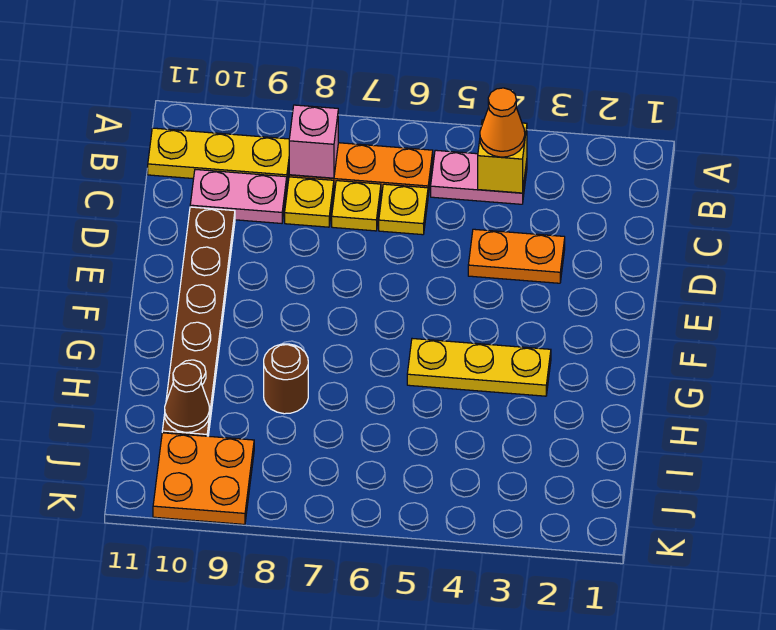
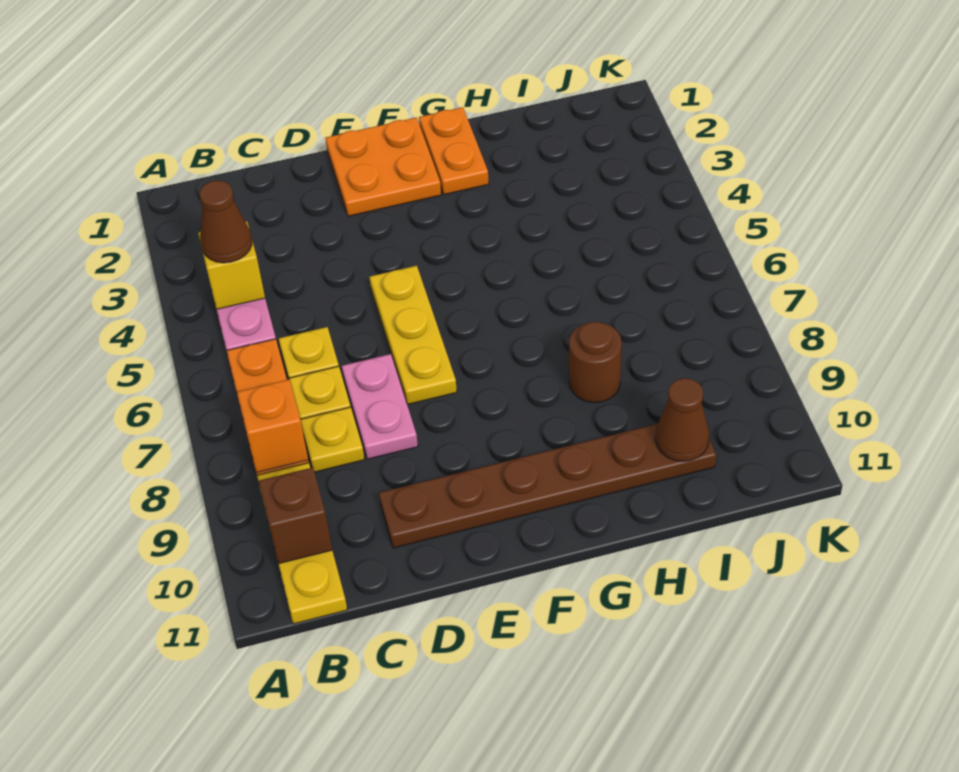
orange 1x1 cone [480,88,525,157] -> brown 1x1 cone [199,180,252,263]
pink 1x1 brick [289,105,338,178] -> orange 1x1 brick [237,379,308,473]
none -> brown 1x1 brick [258,467,332,564]
pink 1x2 plate [190,169,287,223] -> pink 1x2 plate moved to [342,354,418,459]
orange 1x2 plate [468,229,565,283] -> orange 1x2 plate moved to [419,107,489,195]
yellow 1x3 plate [407,339,551,396] -> yellow 1x3 plate moved to [369,266,457,404]
orange 2x2 plate [153,433,254,524] -> orange 2x2 plate moved to [325,117,441,216]

